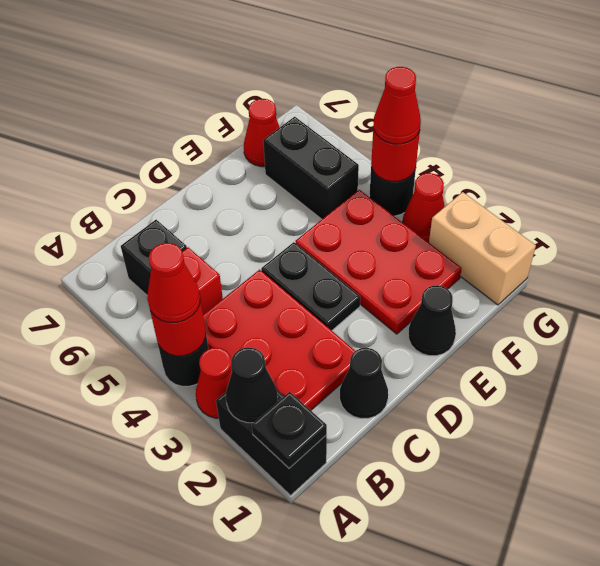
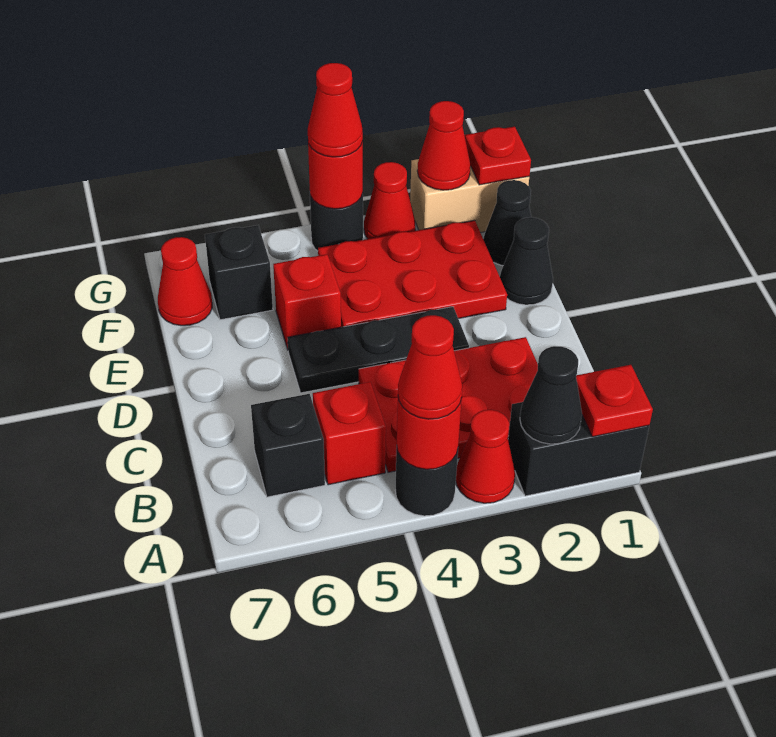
black 1x1 plate [252,392,327,468] -> red 1x1 plate [576,365,653,437]
black 1x1 cone [340,348,388,418] -> black 1x1 cone moved to [483,180,531,266]
black 1x2 plate [261,242,360,330] -> black 1x3 plate [288,307,469,393]
none -> red 1x1 brick [273,254,341,349]
black 1x2 brick [263,117,359,219] -> black 1x1 brick [205,225,273,320]
none -> red 1x1 plate [465,127,531,185]
none -> red 1x1 cone [417,101,471,190]

